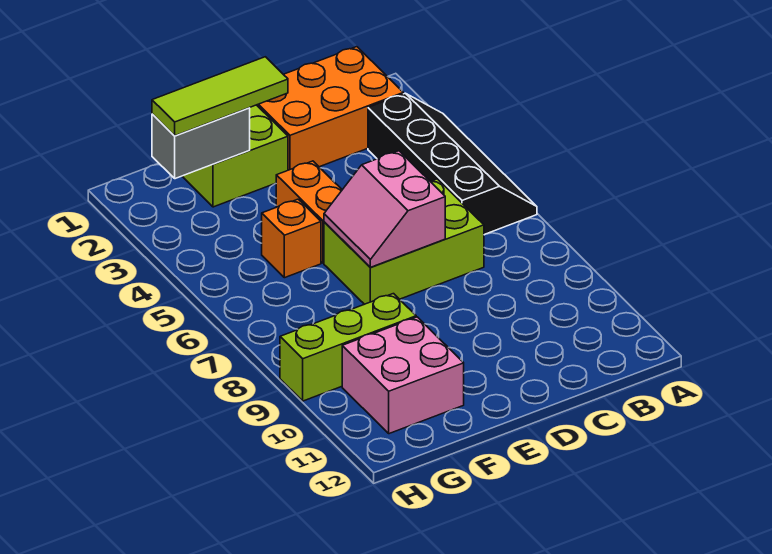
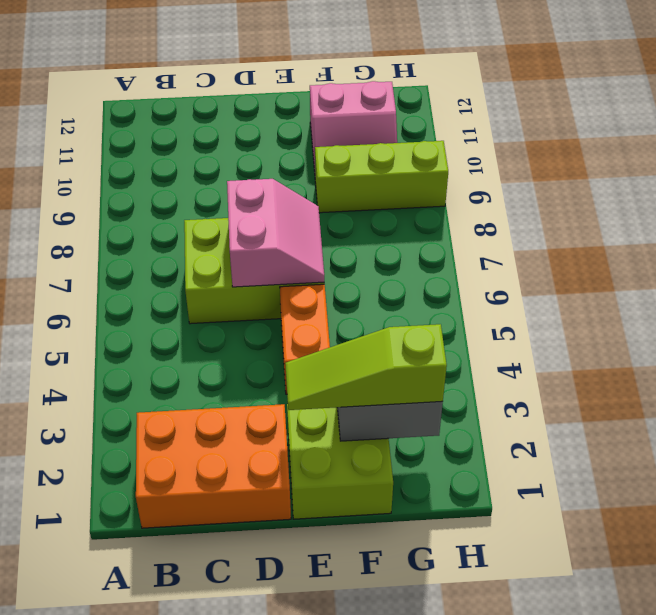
black 2x4 slope [368,93,537,235] -> none
lime 1x3 tile [152,57,288,136] -> lime 1x3 slope [285,324,447,410]
orange 1x1 brick [262,199,321,278] -> none
pink 2x2 brick [342,317,464,434] -> pink 2x2 slope [310,81,397,171]

